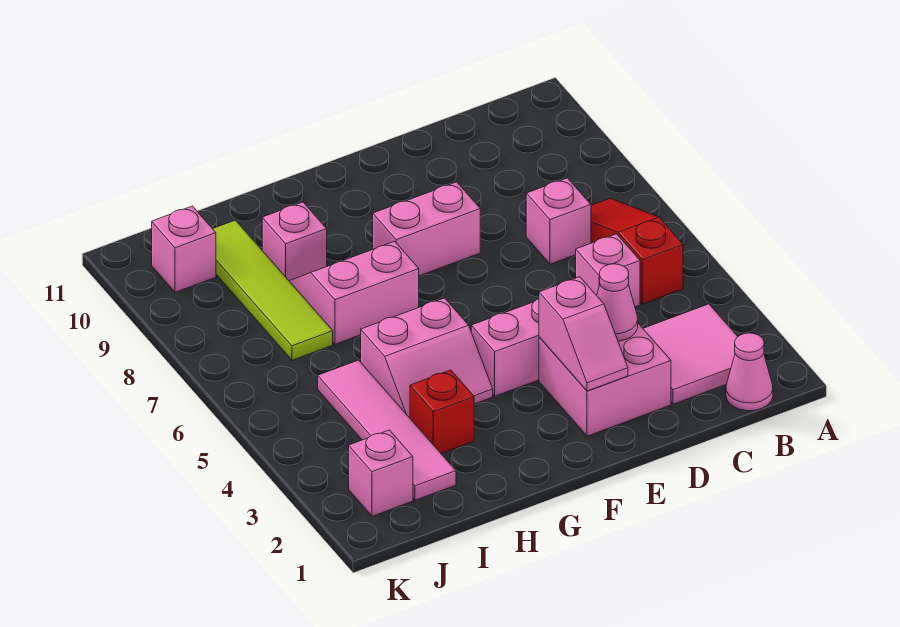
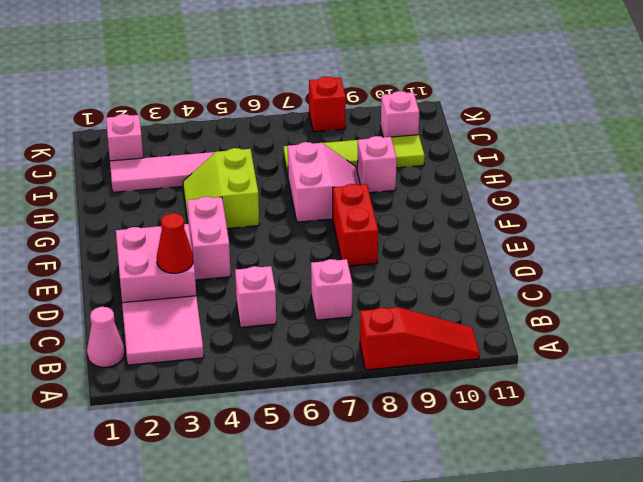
red 1x3 slope [591,198,683,304] -> red 1x3 slope moved to [360,307,480,370]
pink 1x1 cone [597,264,638,341] -> red 1x1 cone [157,213,193,273]
pink 1x2 slope [539,277,628,391] -> none
pink 1x2 brick [373,182,480,276] -> red 1x2 brick [333,184,378,266]
pink 2x2 slope [361,298,493,418] -> lime 2x2 slope [183,148,259,228]
red 1x1 brick [410,370,474,453] -> red 1x1 brick moved to [309,77,346,132]

